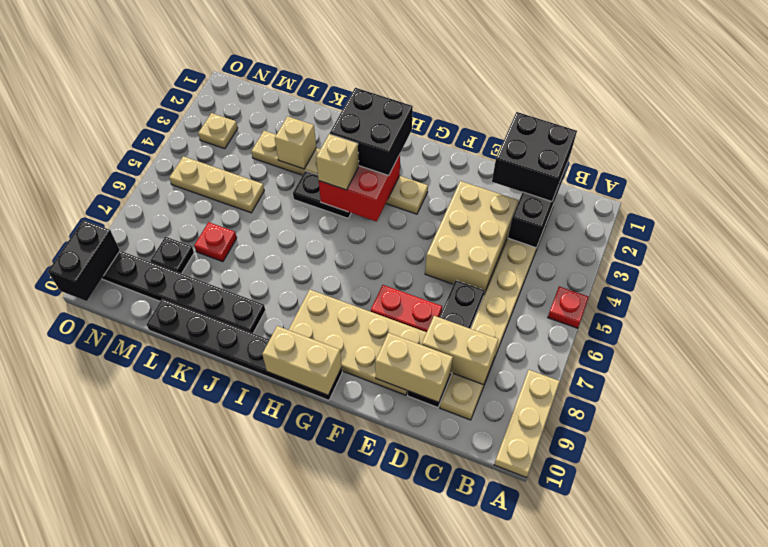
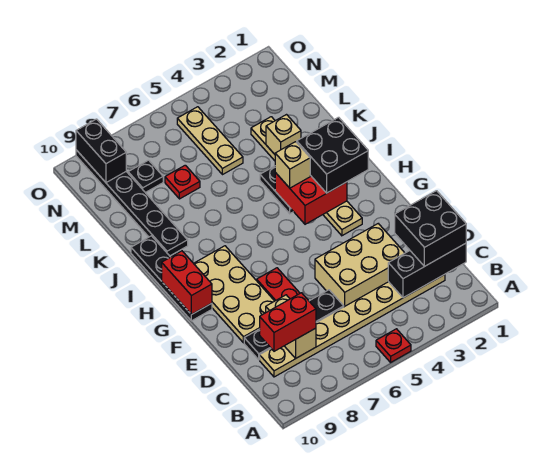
tan 1x3 plate [494,370,560,478] -> none
none -> red 1x2 brick [260,293,316,351]
tan 1x2 brick [375,333,453,402] -> none
black 1x6 plate [146,299,342,400] -> black 1x4 plate [131,236,212,321]
tan 1x2 brick [262,326,342,395] -> red 1x2 brick [162,251,212,315]
tan 1x1 plate [198,113,238,149] -> none
black 1x2 brick [48,220,120,301] -> black 1x2 brick turned to [76,119,126,183]

